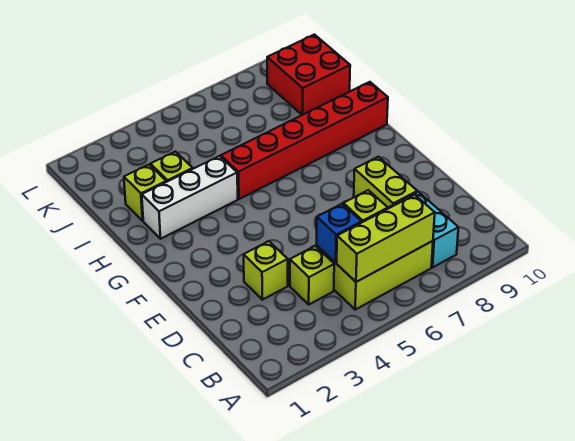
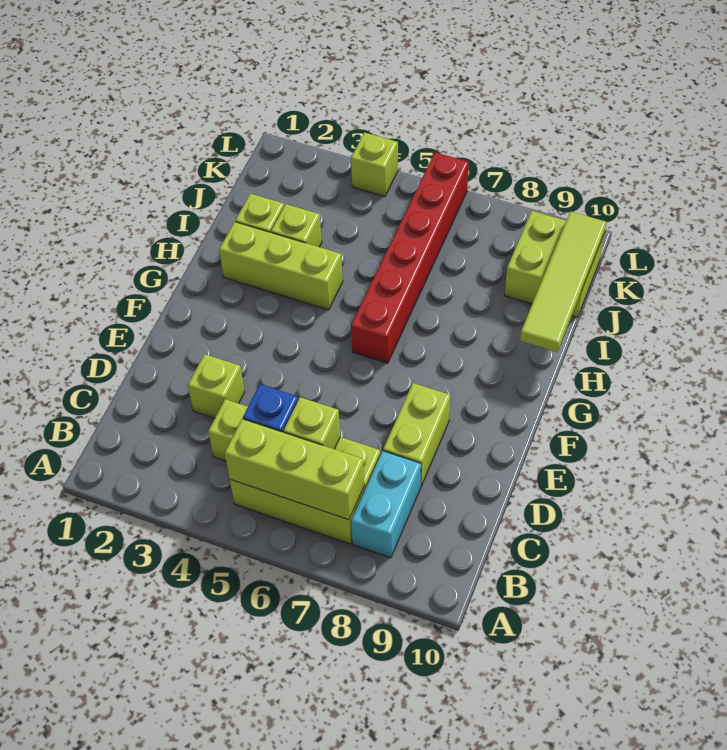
white 1x3 brick [142,156,238,239] -> lime 1x3 brick [219,222,343,310]
red 1x6 brick [221,82,388,199] -> red 1x6 brick turned to [351,152,469,363]
none -> lime 1x4 tile [520,212,606,352]
red 2x2 brick [267,35,350,115] -> lime 2x2 brick [505,211,605,317]
none -> lime 1x1 brick [351,132,398,196]

